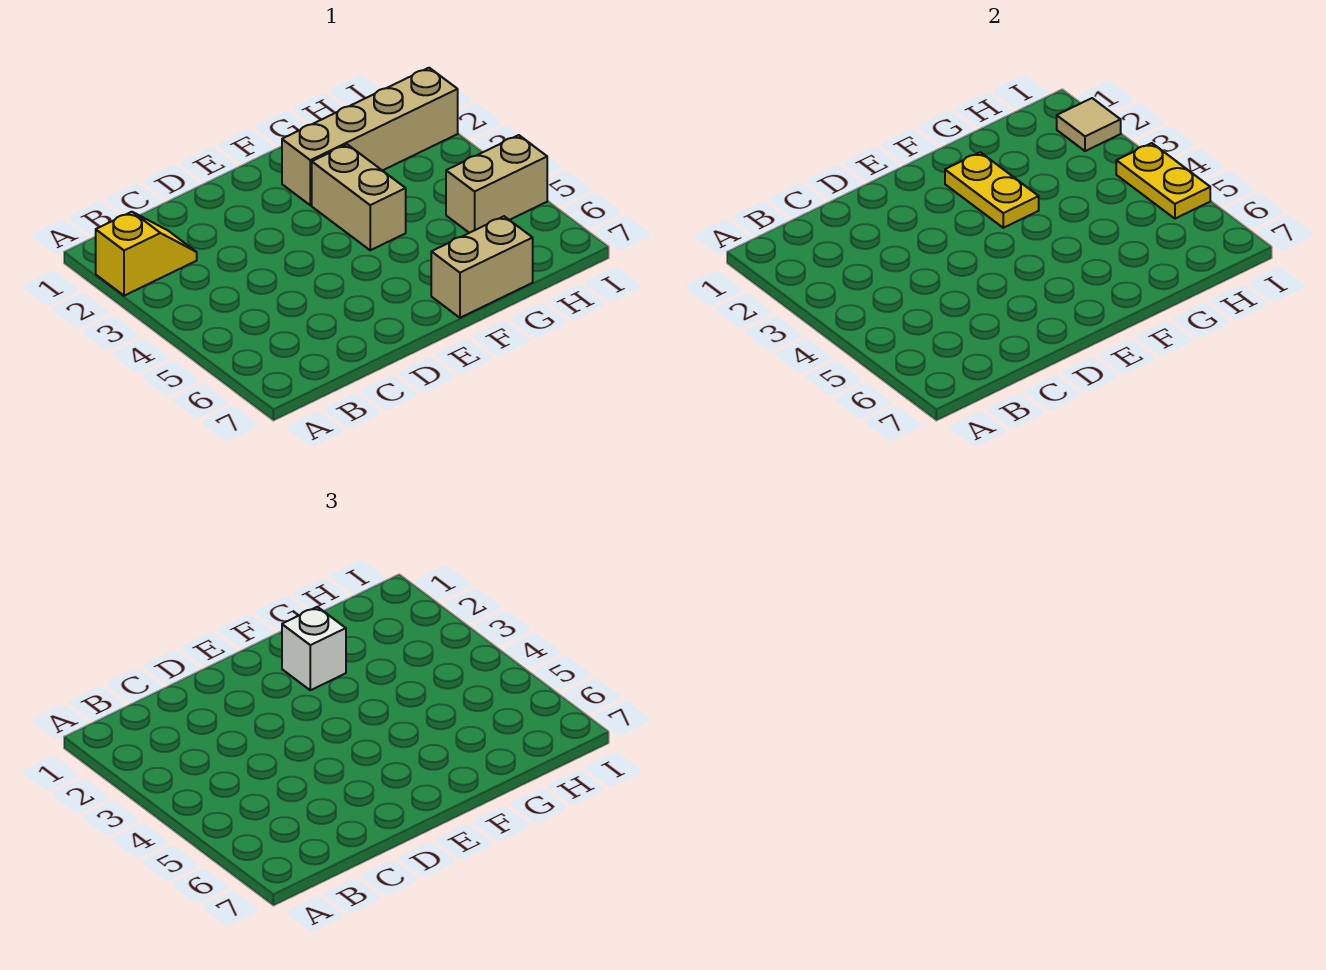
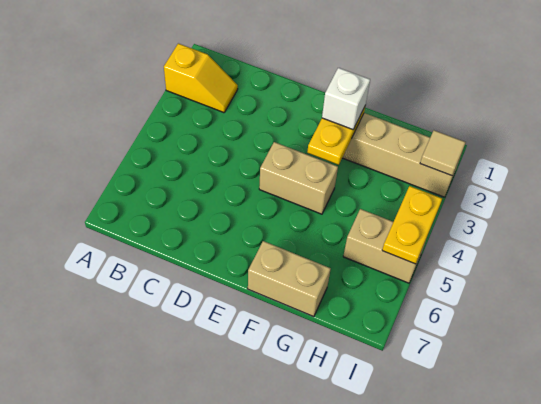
tan 1x2 brick [312,144,406,250] -> tan 1x2 brick turned to [259,142,338,214]

